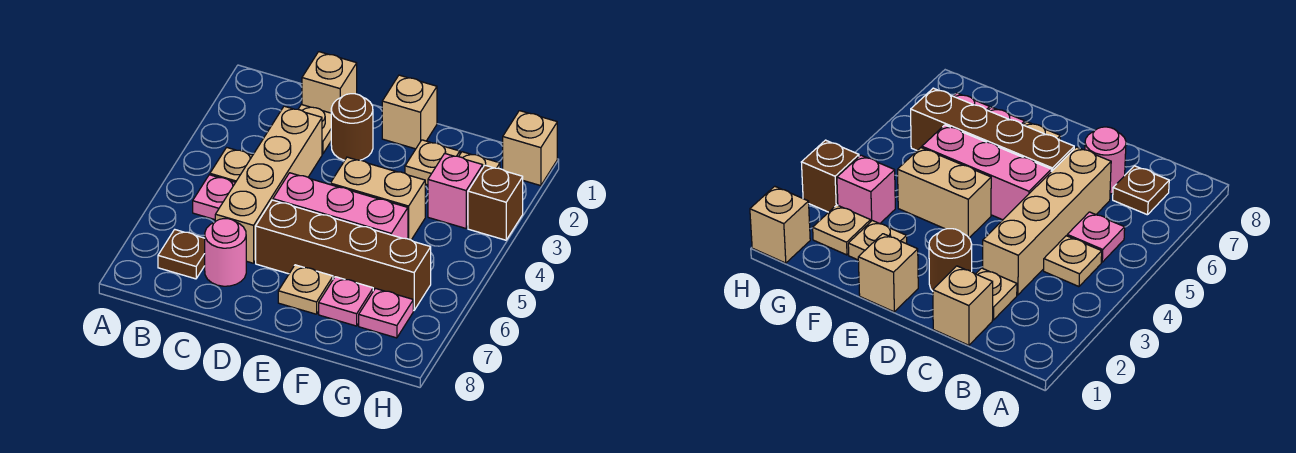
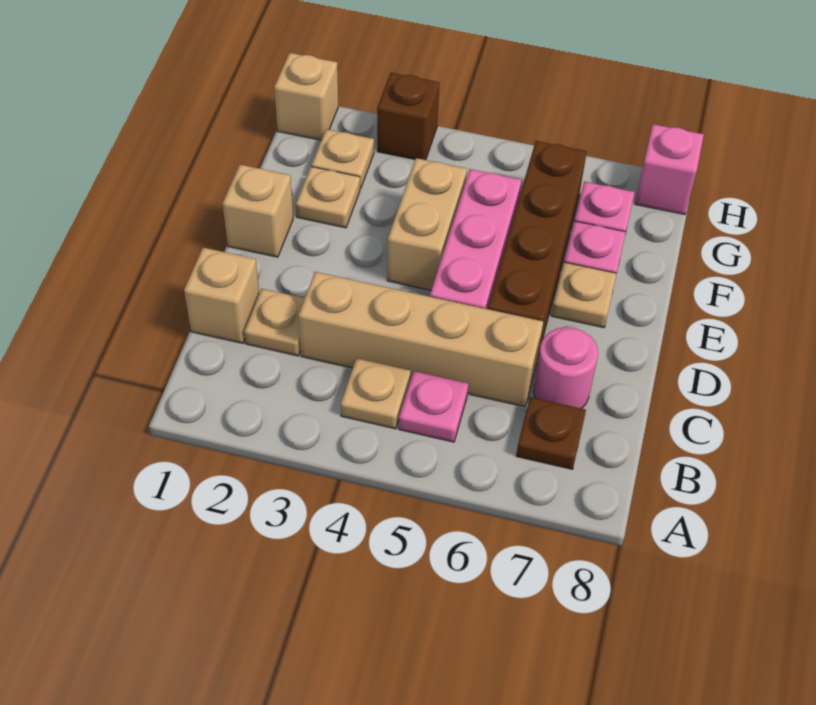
brown 1x1 round brick [331,94,373,160] -> none
pink 1x1 brick [428,153,483,228] -> pink 1x1 brick moved to [635,124,704,215]

